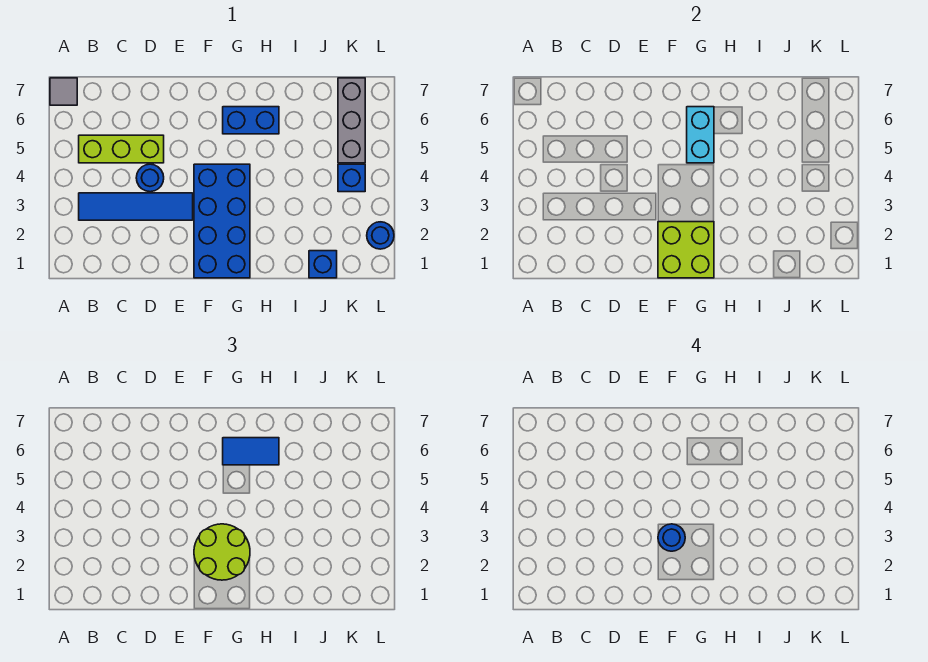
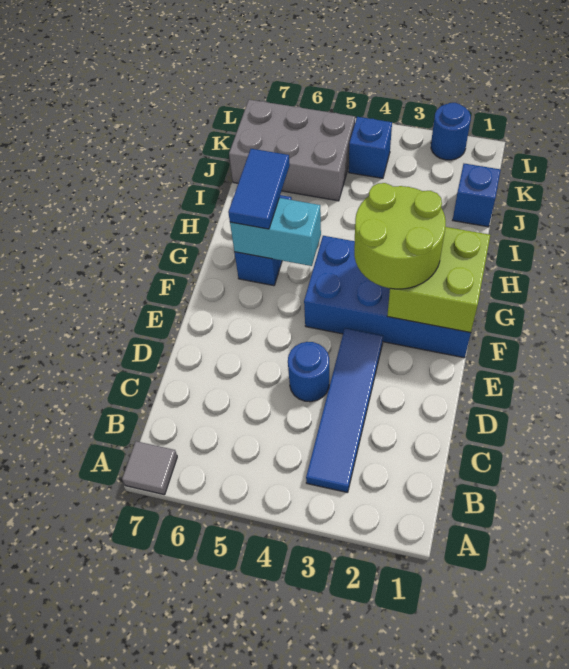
lime 1x3 brick [79,135,164,163] -> none
blue 1x1 round brick [658,524,685,551] -> none
grey 1x3 brick [338,78,365,163] -> grey 2x3 brick [229,100,355,201]

